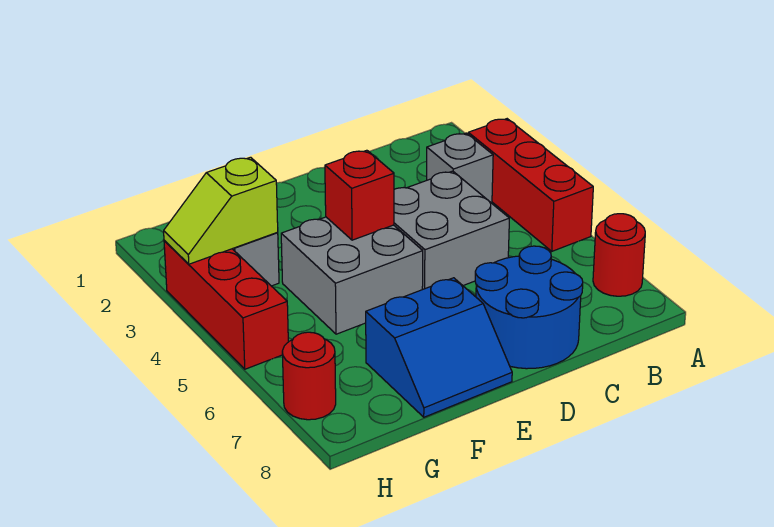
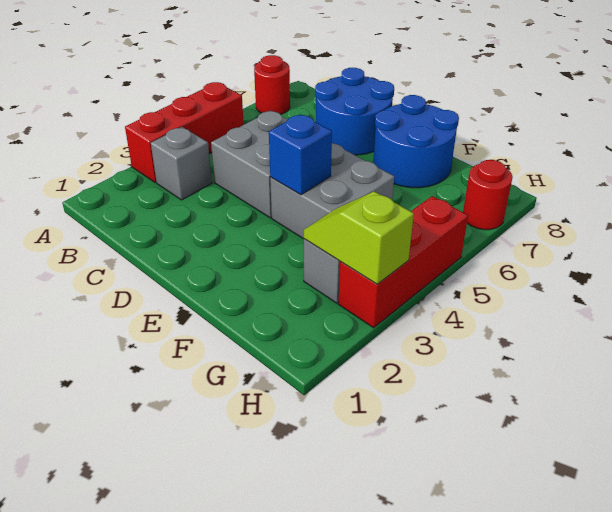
red 1x1 brick [325,150,394,240] -> blue 1x1 brick [269,114,332,195]
blue 2x2 slope [366,278,512,417] -> blue 2x2 round brick [373,95,459,188]
lime 1x2 slope [164,157,278,264] -> lime 1x2 slope turned to [304,191,414,284]

